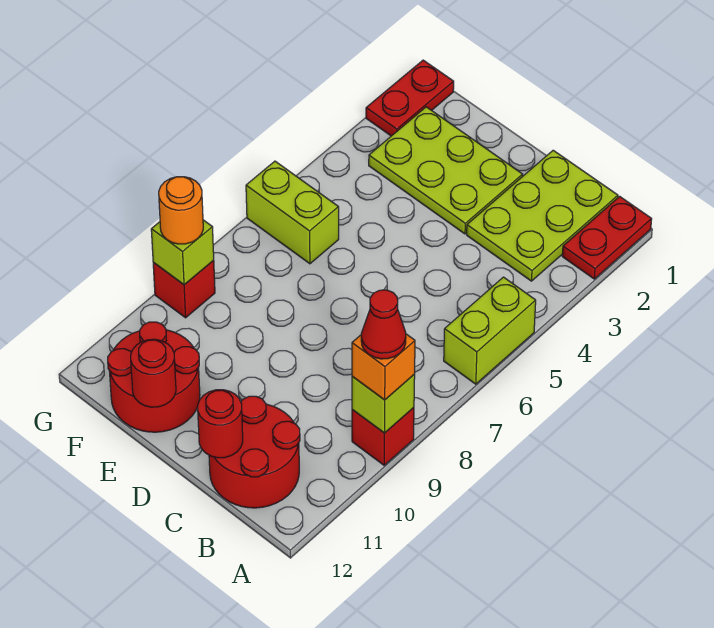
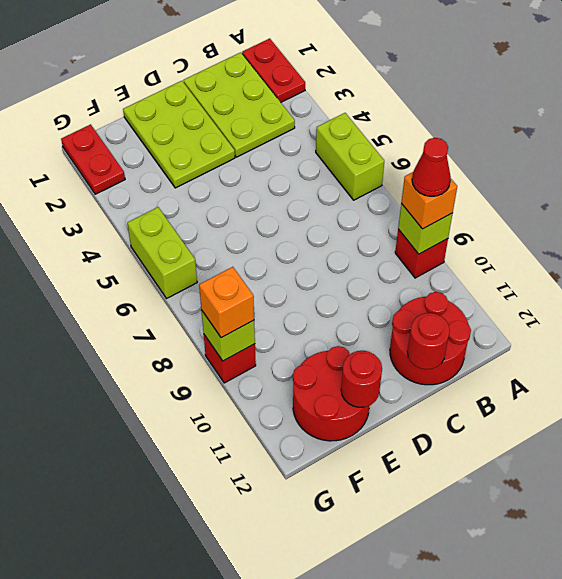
lime 2x3 plate [369,107,523,234] -> lime 2x3 plate turned to [123,81,235,188]
lime 1x2 brick [246,161,339,264] -> lime 1x2 brick turned to [127,207,197,298]
orange 1x1 round brick [159,177,203,244] -> orange 1x1 brick [199,267,254,338]

